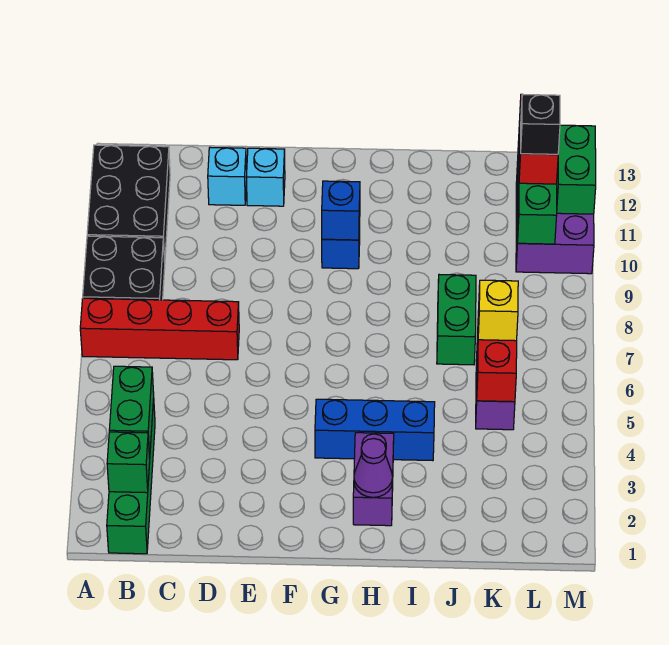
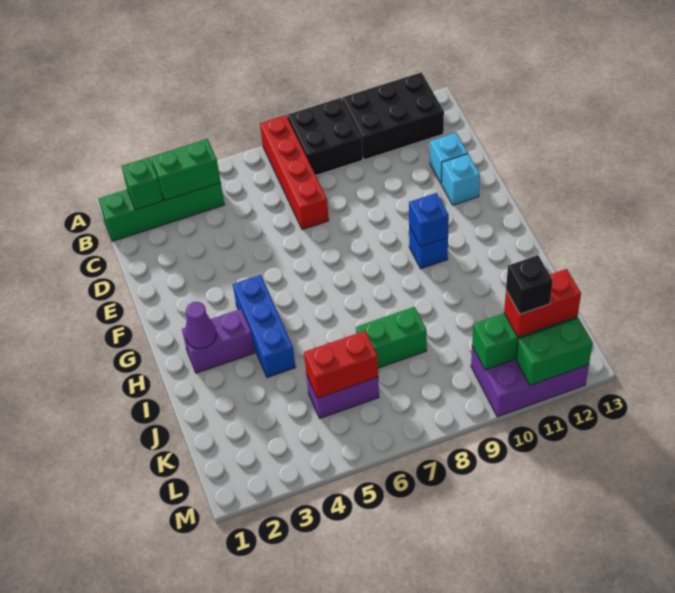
yellow 1x1 brick [478,280,518,341] -> none

